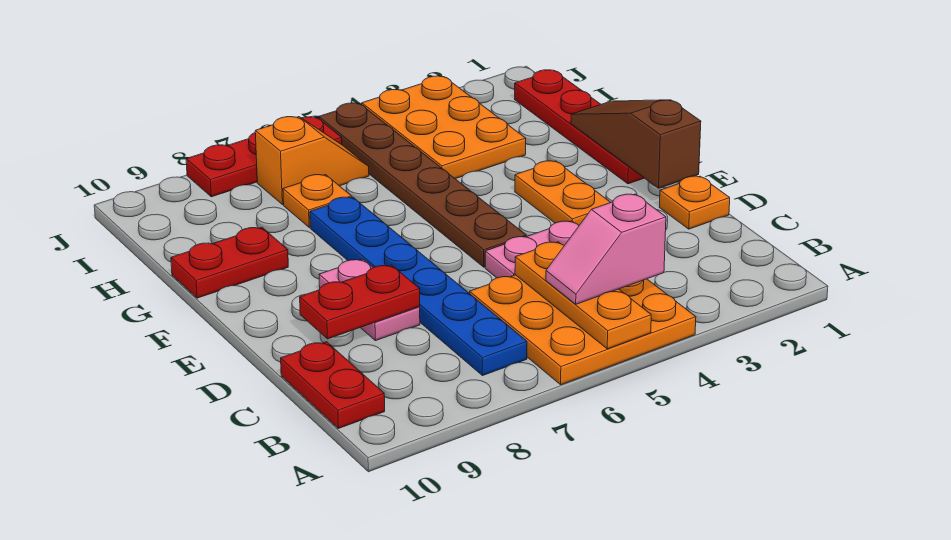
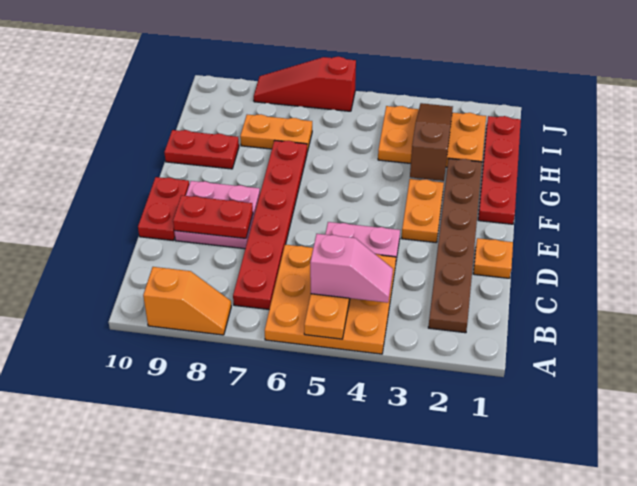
pink 1x2 slope [546,194,666,304] -> pink 1x2 slope turned to [310,234,393,303]
blue 1x6 plate [310,197,527,376] -> red 1x6 plate [233,141,307,309]
red 1x2 plate [281,342,385,428] -> red 1x2 plate moved to [138,177,189,241]
pink 1x2 plate [319,259,420,341] -> pink 2x2 plate [174,181,260,249]
brown 1x3 slope [571,100,701,188] -> brown 1x3 slope moved to [410,103,453,181]
brown 1x6 plate [319,103,526,267] -> brown 1x6 plate moved to [428,159,482,333]
orange 2x3 plate [362,76,526,179] -> orange 2x3 plate turned to [378,106,486,167]
orange 1x1 plate [283,175,352,227] -> orange 1x2 plate [240,114,312,152]
orange 1x2 slope [255,117,369,205] -> orange 1x2 slope moved to [143,267,231,335]
red 1x3 plate [186,117,342,197] -> red 1x3 slope [254,57,356,111]

